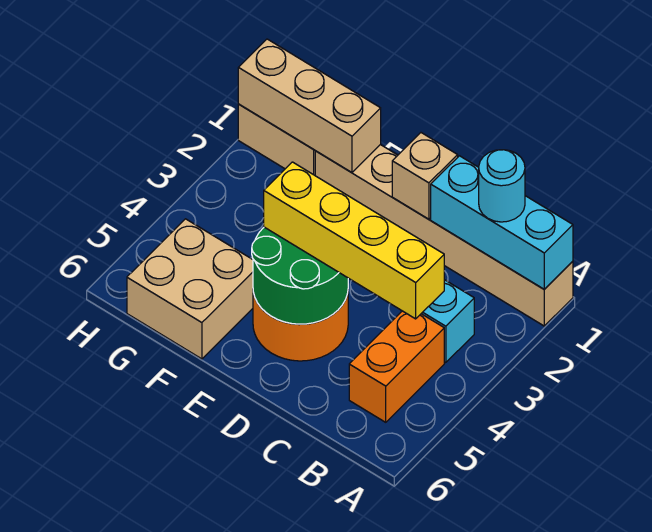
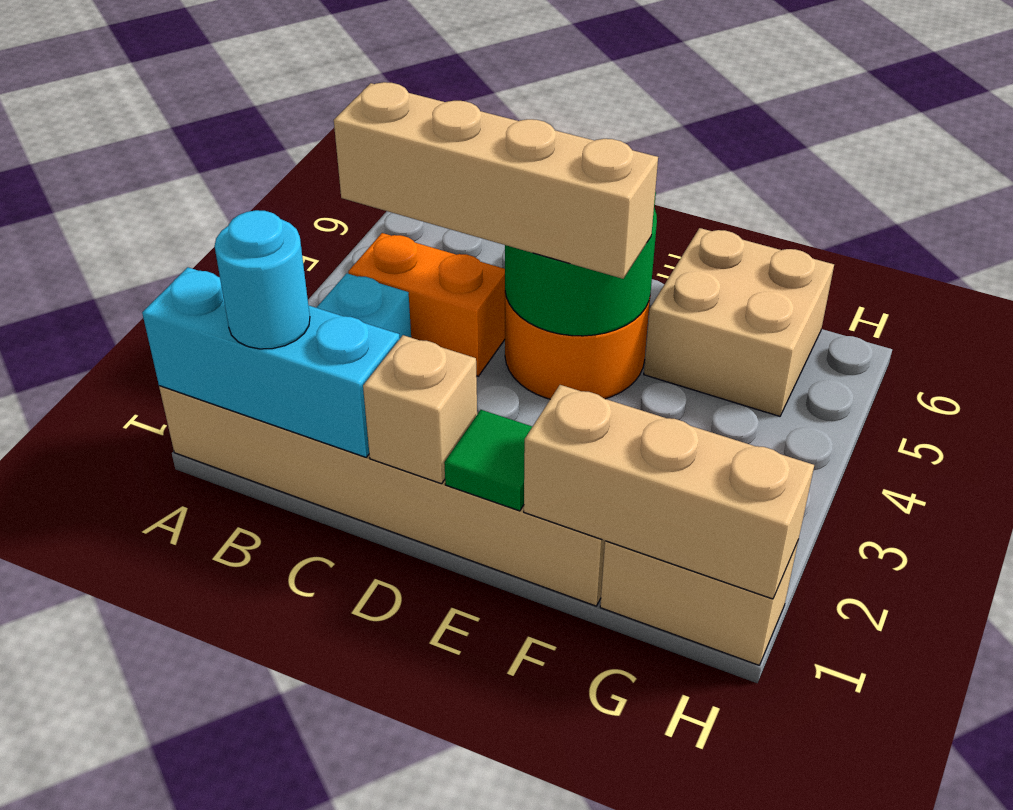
orange 1x2 brick [349,311,444,422] -> orange 1x2 brick turned to [348,233,505,376]
yellow 1x4 brick [264,162,444,319] -> tan 1x4 brick [334,82,658,279]
none -> green 1x1 tile [444,410,533,511]

